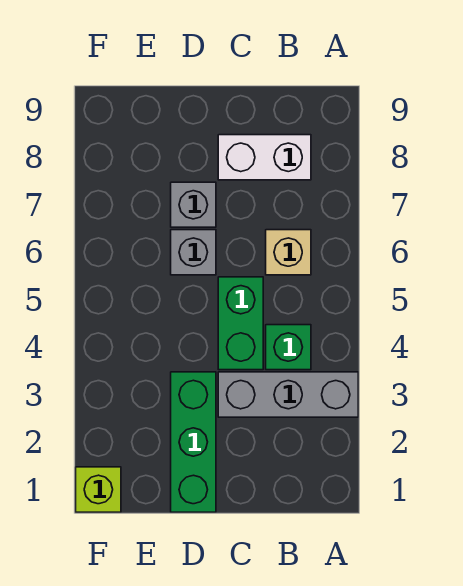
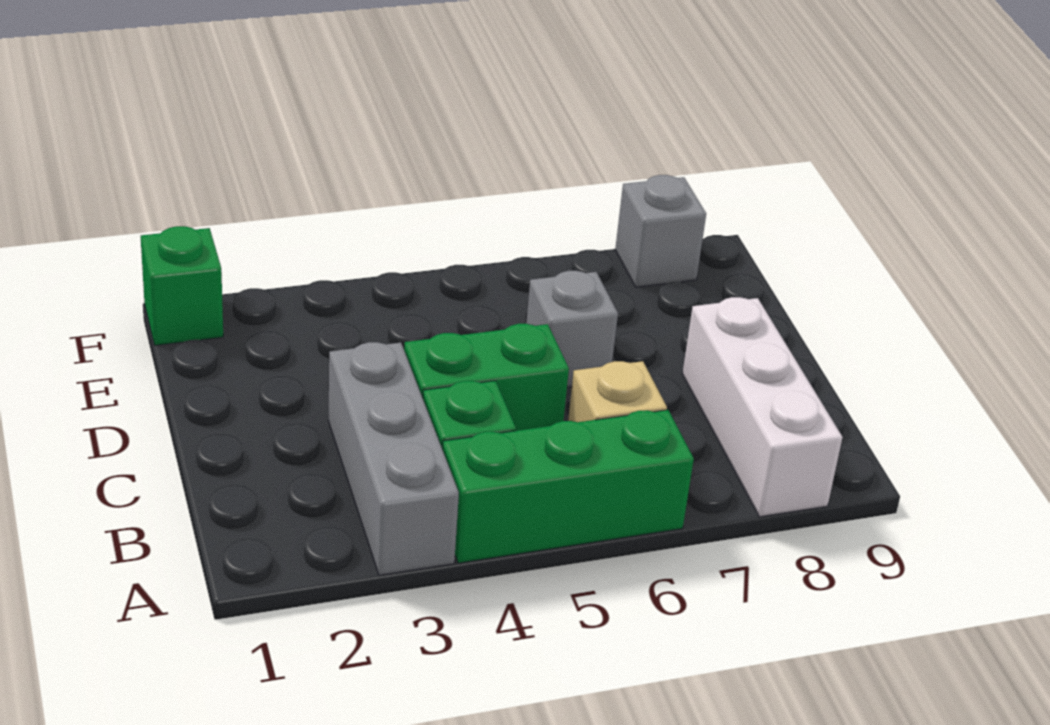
white 1x2 brick [218,135,311,180] -> white 1x3 brick [682,297,843,517]
green 1x3 brick [171,372,216,512] -> green 1x3 brick moved to [442,410,694,563]
grey 1x1 brick [171,182,216,227] -> grey 1x1 brick moved to [615,175,706,287]
lime 1x1 brick [76,467,121,512] -> green 1x1 brick [141,226,223,345]

